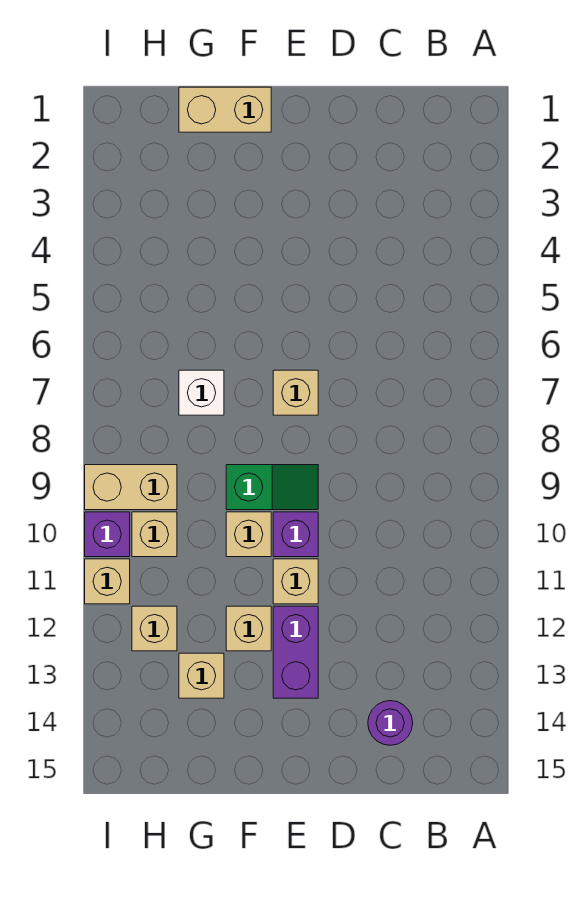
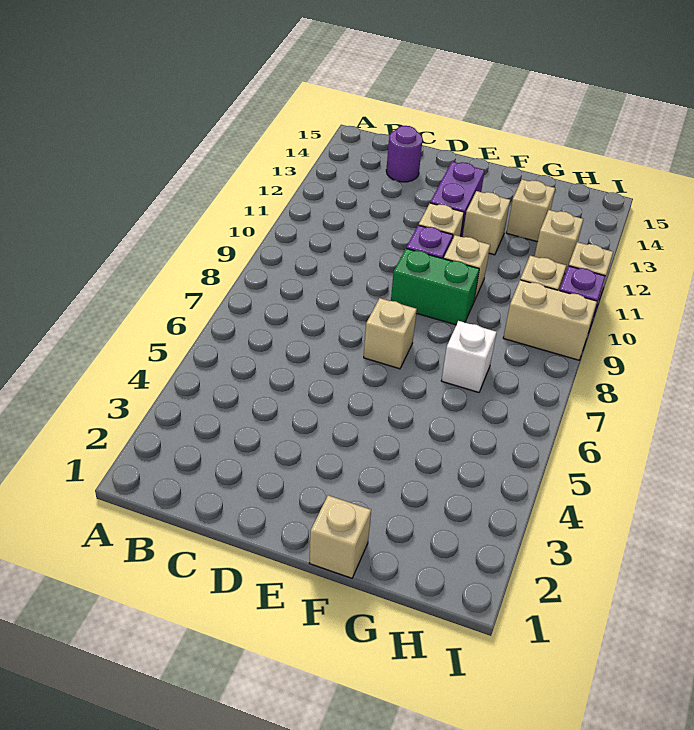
green 1x2 slope [226,465,318,510] -> green 1x2 brick [391,248,479,325]
tan 1x2 brick [179,87,271,132] -> tan 1x1 brick [309,495,371,578]

